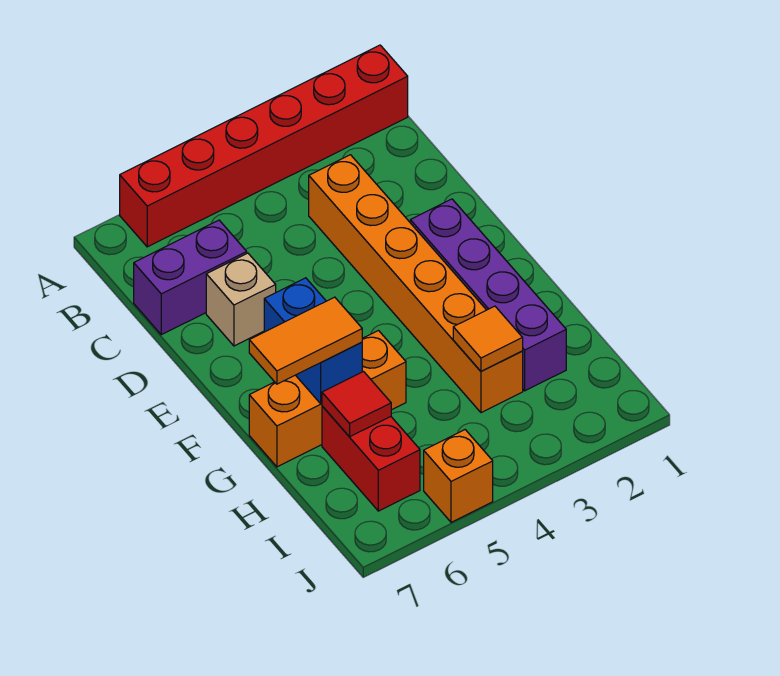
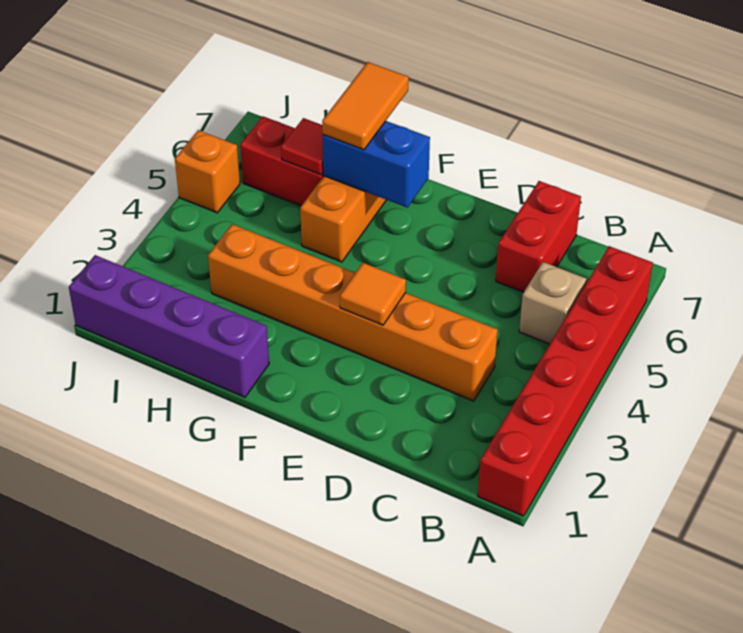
purple 1x2 brick [134,220,247,335] -> red 1x2 brick [496,181,581,292]
tan 1x1 brick [206,253,276,346] -> tan 1x1 brick moved to [519,262,587,344]
purple 1x4 brick [410,199,566,391] -> purple 1x4 brick moved to [69,255,269,397]
orange 1x1 tile [453,306,523,371] -> orange 1x1 tile moved to [340,263,406,325]

